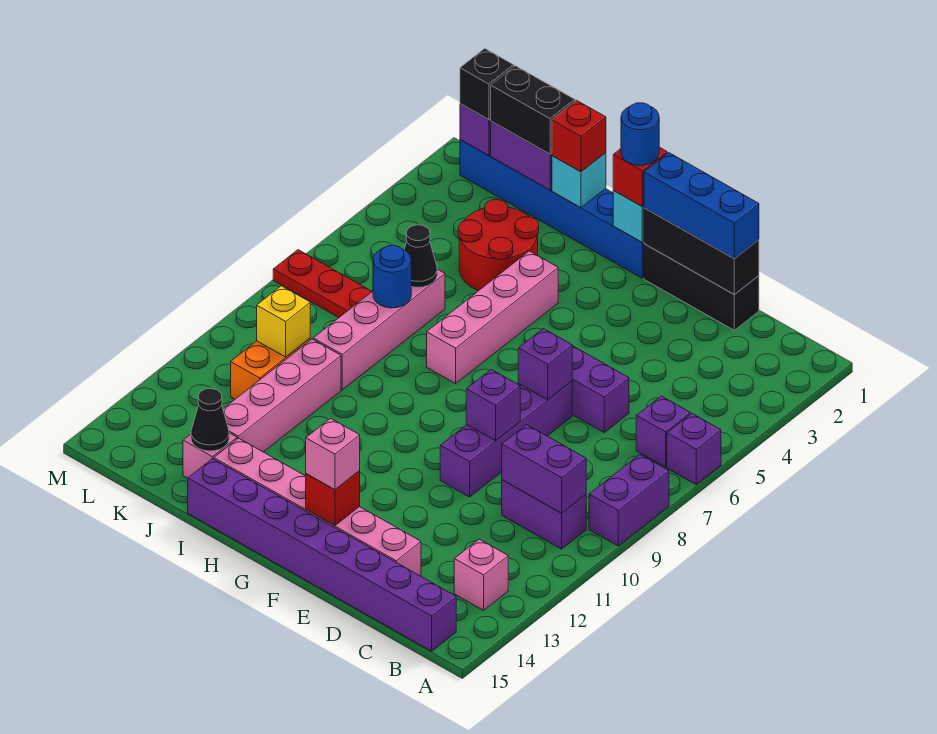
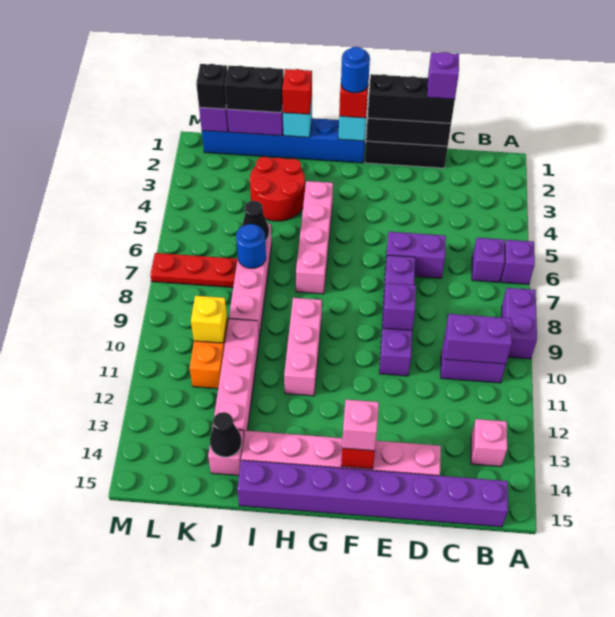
blue 1x3 brick [644,153,759,259] -> black 1x3 brick [368,74,455,123]
purple 1x1 brick [518,329,572,400] -> purple 1x1 brick moved to [427,52,459,99]
none -> pink 1x3 brick [284,298,322,396]

